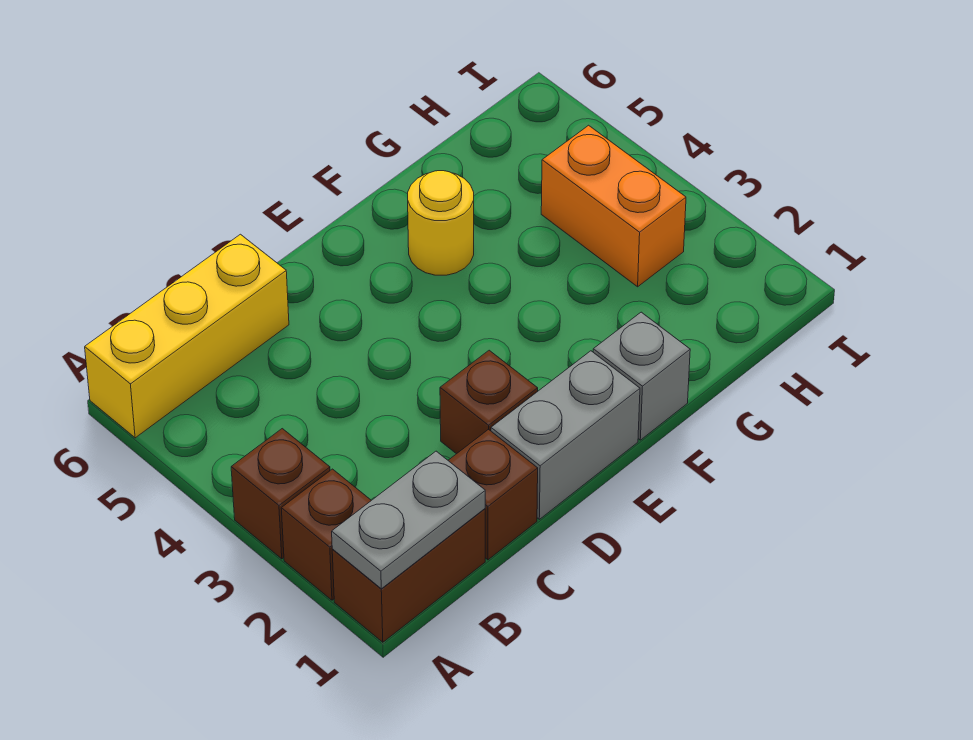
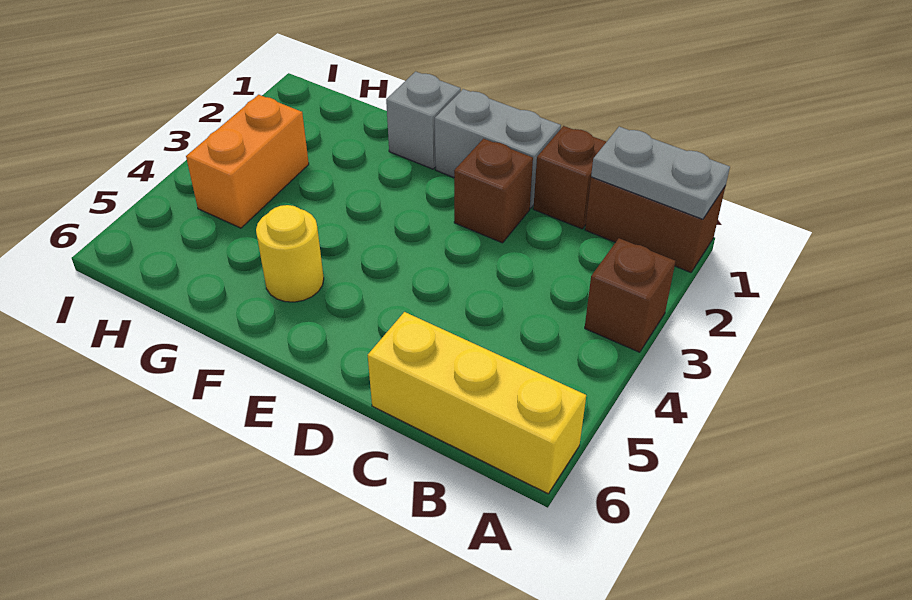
brown 1x1 brick [281,469,371,600] -> none

